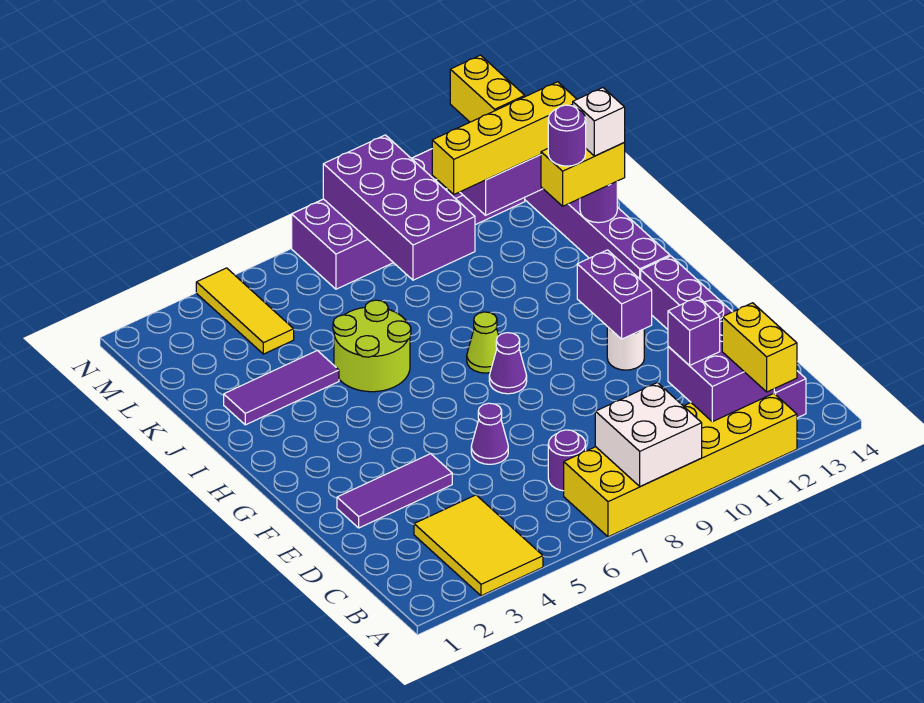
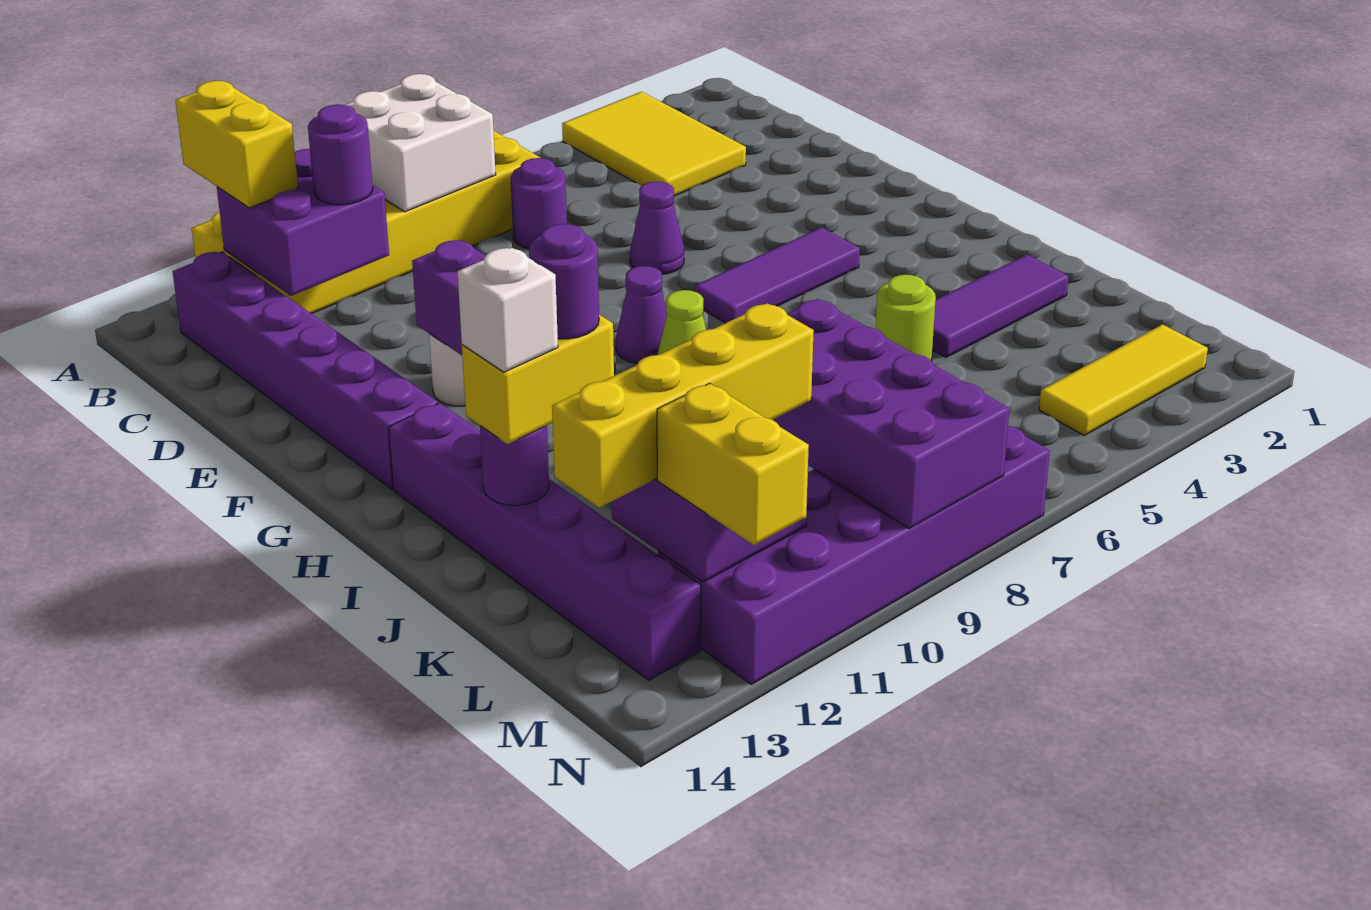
purple 1x1 brick [668,297,720,366] -> purple 1x1 round brick [308,105,373,205]
purple 1x3 tile [337,454,452,528] -> purple 1x3 tile moved to [695,227,860,323]
lime 2x2 round brick [333,300,411,392] -> lime 1x1 round brick [875,275,936,361]
yellow 1x3 tile [196,268,294,354] -> yellow 1x3 tile turned to [1039,324,1208,435]

